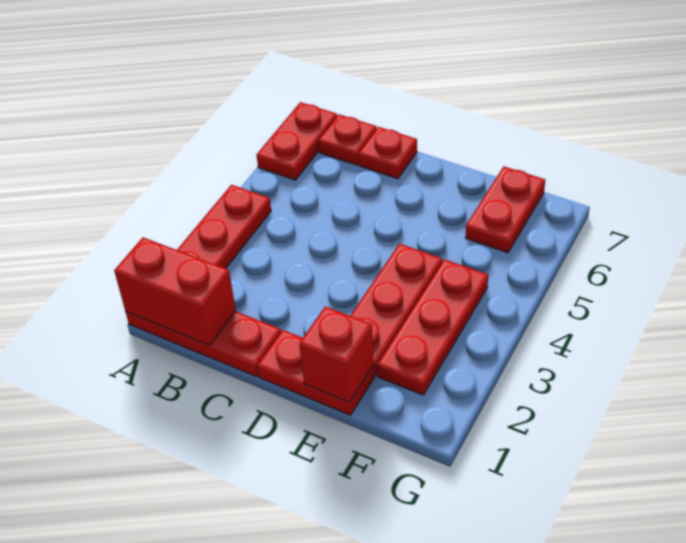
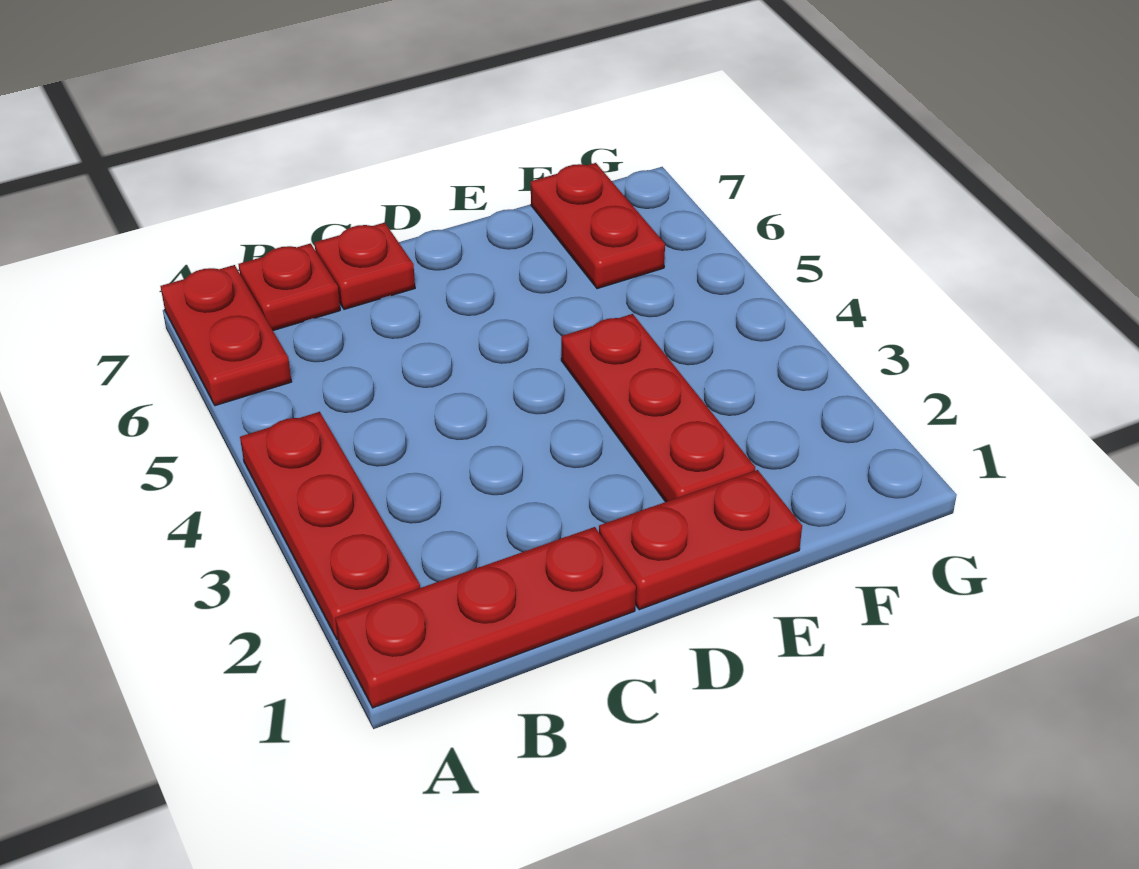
red 1x2 brick [114,237,236,345] -> none
red 1x1 brick [299,306,374,402] -> none
red 1x3 plate [377,259,488,395] -> none

